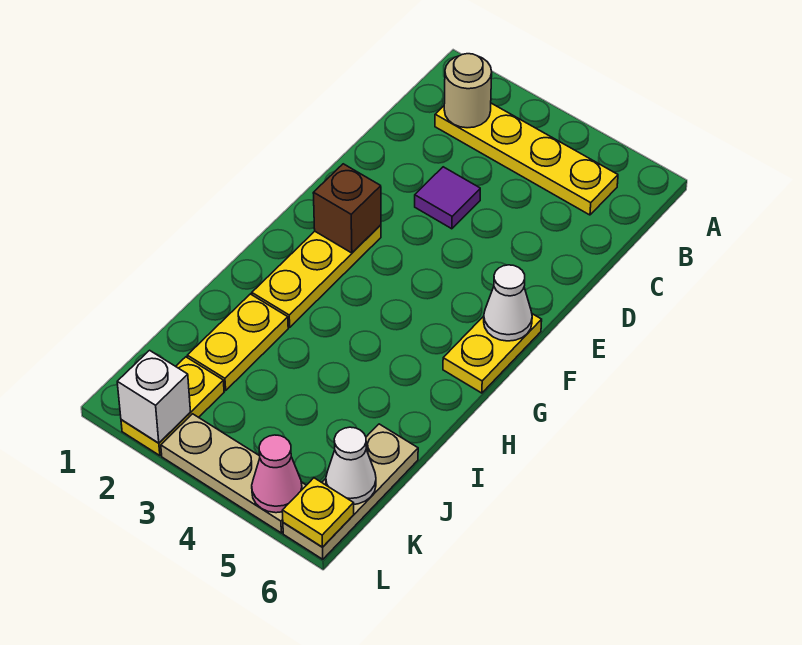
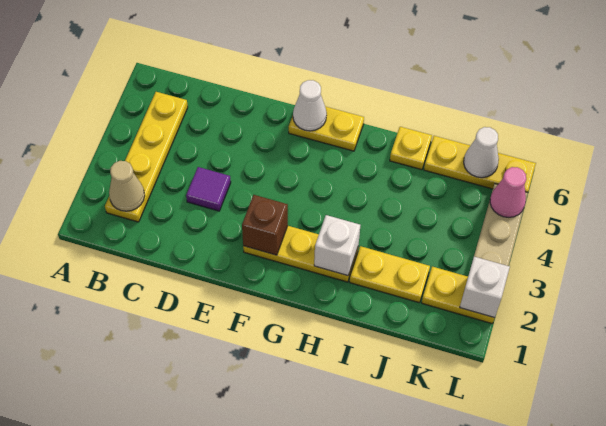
tan 1x1 round brick [444,54,492,128] -> tan 1x1 cone [109,161,145,211]
none -> white 1x1 brick [314,215,360,276]
tan 1x3 plate [283,424,418,559] -> yellow 1x3 plate [424,136,536,193]
yellow 1x1 plate [282,478,354,547] -> yellow 1x1 plate moved to [390,127,432,170]

